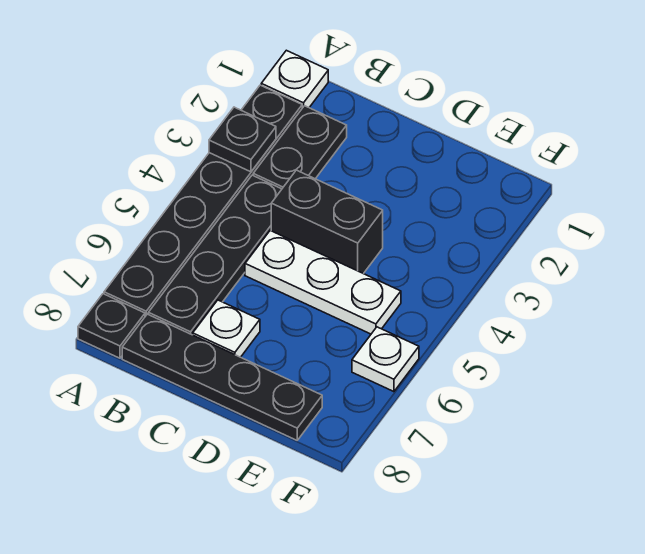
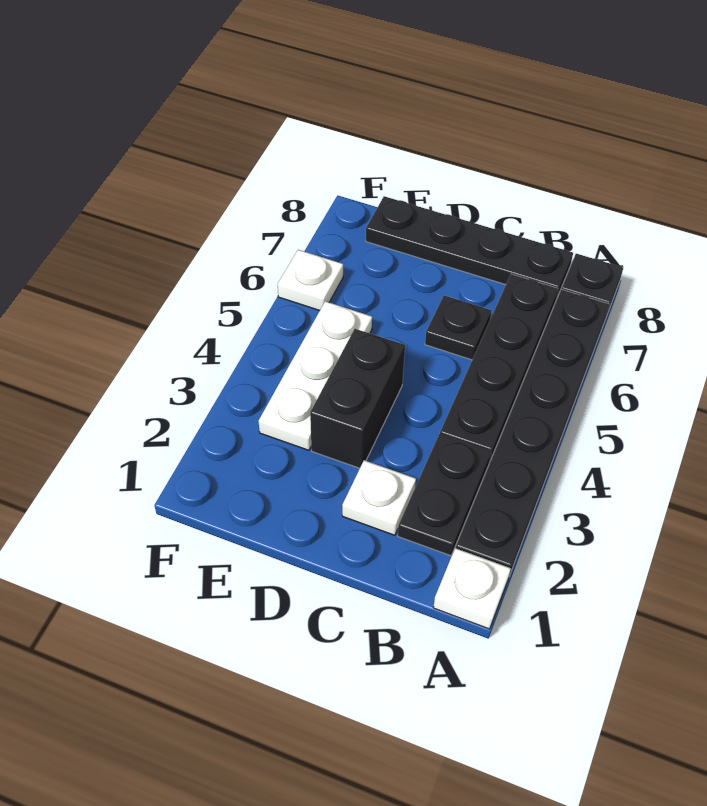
black 1x1 plate [209,107,276,172] -> black 1x1 plate moved to [425,296,492,360]
black 1x2 brick [271,170,383,274] -> black 1x2 brick turned to [310,329,405,468]
white 1x3 plate [245,231,401,334] -> white 1x3 plate turned to [259,301,372,450]
white 1x1 plate [193,300,260,357] -> white 1x1 plate moved to [342,460,416,535]

